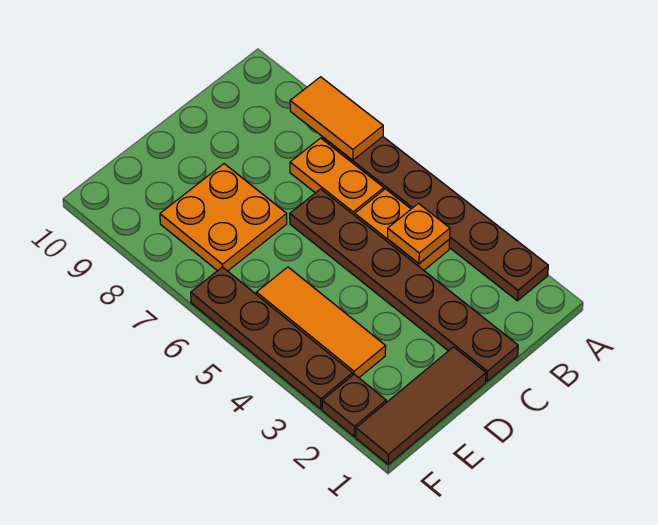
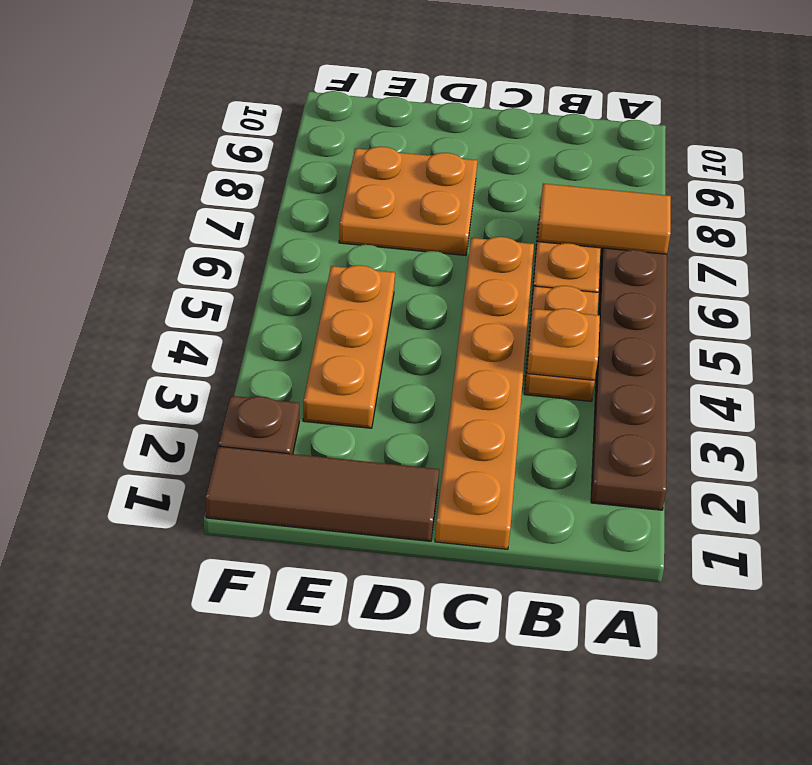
orange 1x2 tile [290,77,383,160] -> orange 1x2 tile turned to [537,184,671,254]
brown 1x6 plate [290,189,518,381] -> orange 1x6 plate [435,237,534,549]
orange 1x3 tile [256,267,386,378] -> orange 1x3 plate [303,265,395,428]
brown 1x4 plate [191,267,353,409] -> none

